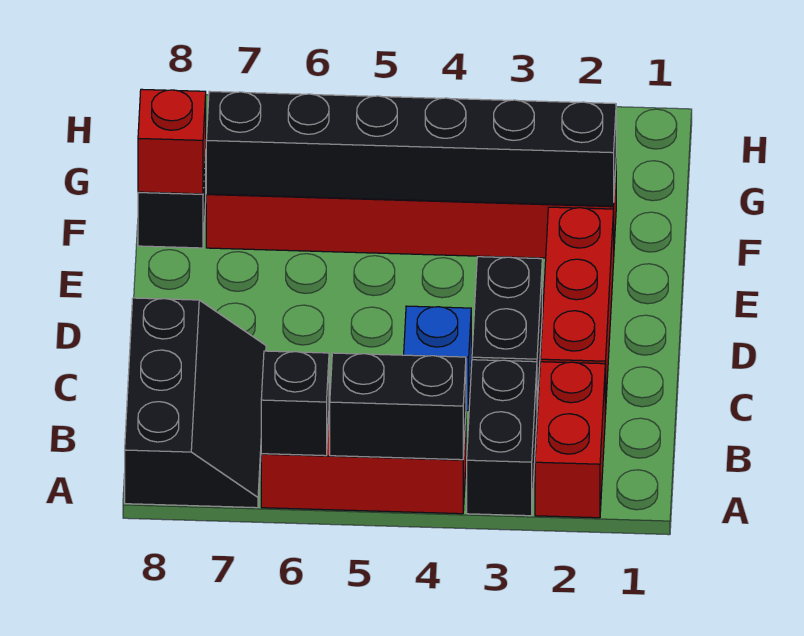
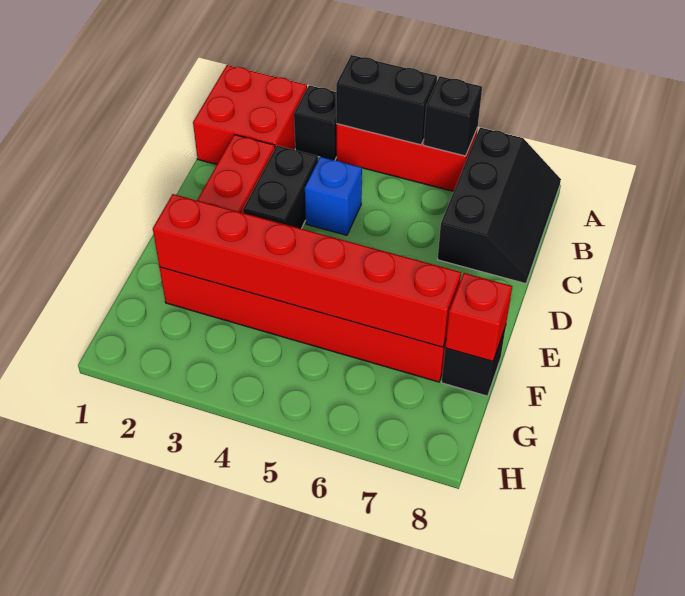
red 1x2 brick [535,362,605,518] -> red 2x2 brick [193,65,307,164]
black 1x2 brick [467,360,537,516] -> black 1x1 brick [294,85,337,160]
black 2x3 slope [125,298,266,508] -> black 2x3 slope turned to [438,127,561,284]
black 1x6 brick [206,91,616,206] -> red 1x6 brick [153,194,461,347]

